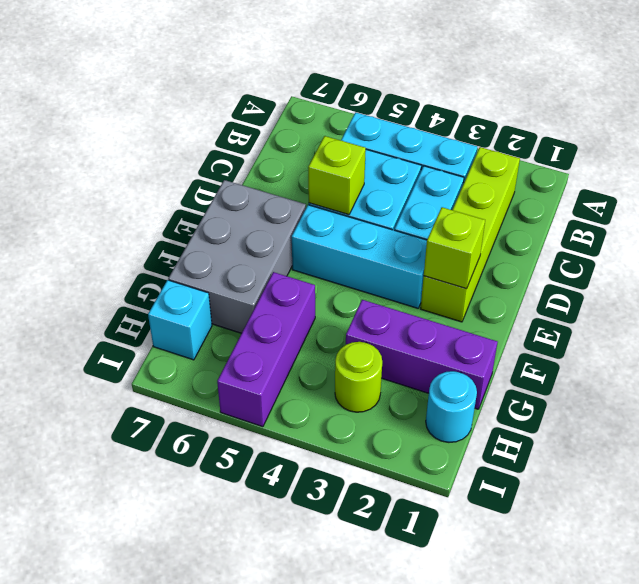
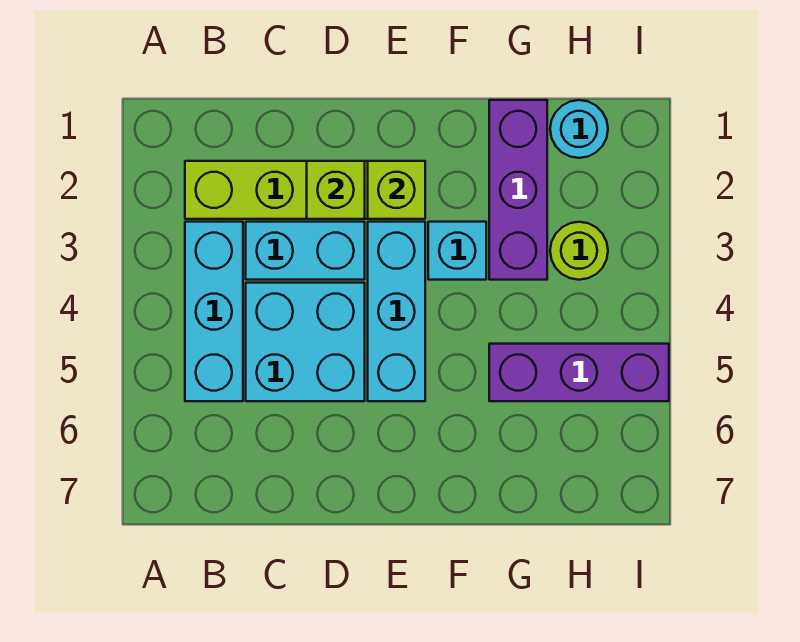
lime 1x1 brick [308,136,366,215] -> lime 1x1 brick moved to [307,161,365,219]
grey 2x3 brick [168,180,306,333] -> none
cyan 1x1 brick [148,280,212,360] -> cyan 1x1 brick moved to [428,222,486,280]

